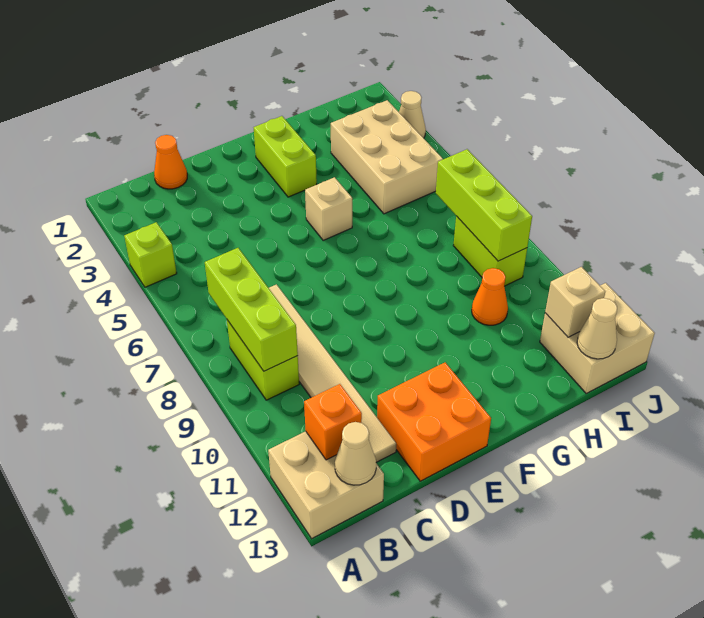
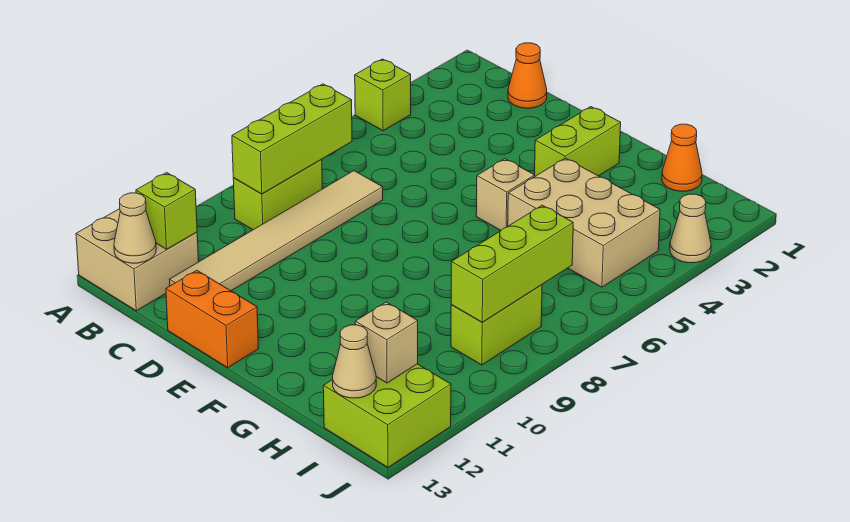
orange 1x1 brick [304,384,362,460] -> lime 1x1 brick [136,173,197,249]
orange 2x2 brick [377,363,491,481] -> orange 1x2 brick [166,270,259,368]
tan 2x3 brick [331,100,443,214] -> tan 2x3 brick turned to [508,158,660,287]
orange 1x1 cone [472,268,508,325] -> orange 1x1 cone moved to [662,124,702,191]
tan 2x2 brick [540,283,655,393] -> lime 2x2 brick [323,364,451,467]

